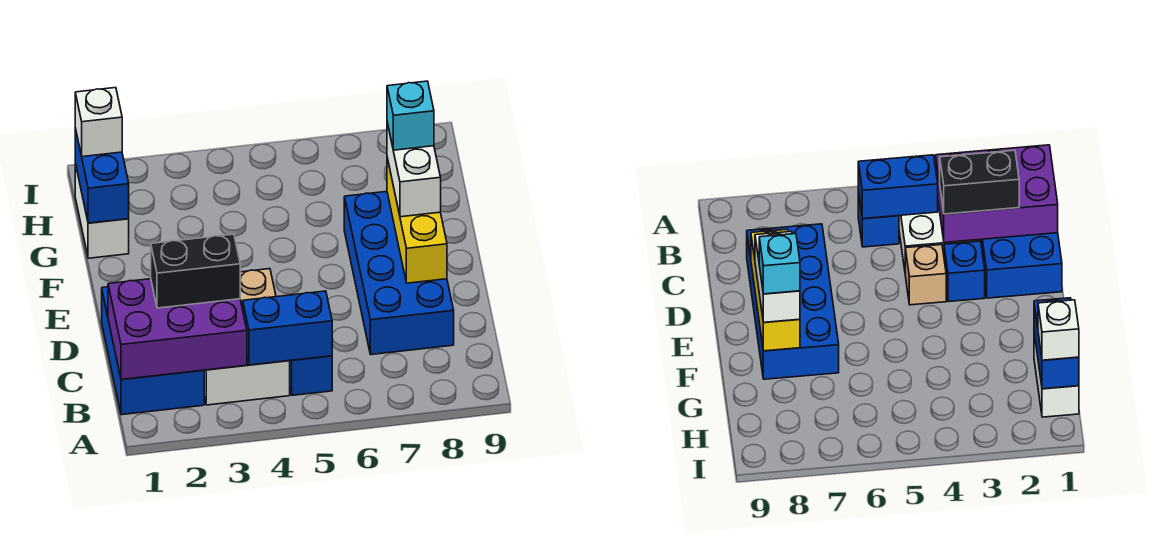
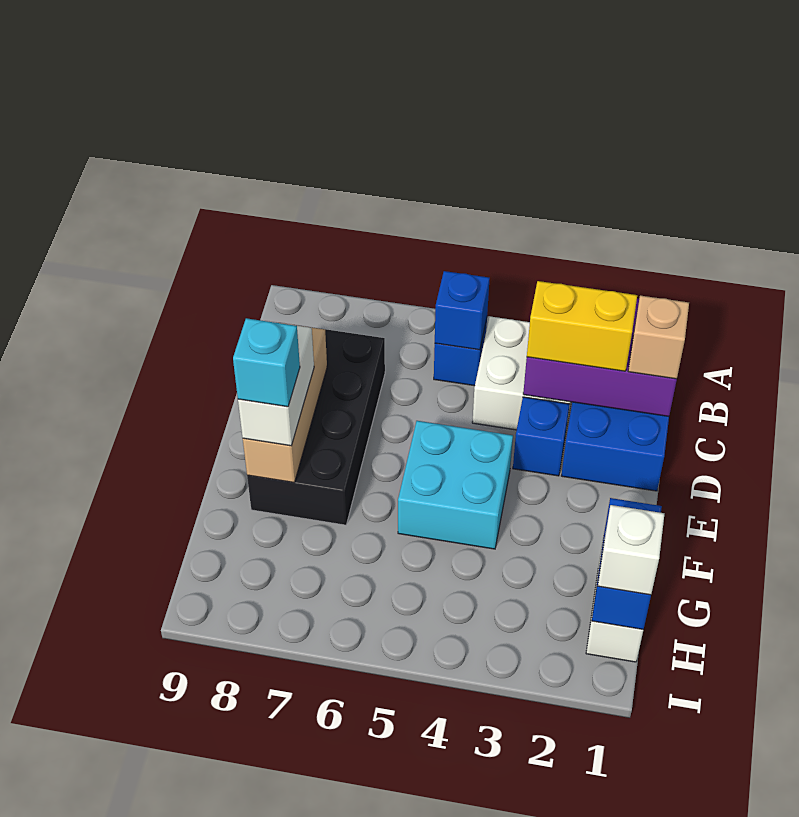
blue 1x2 brick [243,291,332,365] -> blue 1x1 brick [435,271,490,350]
black 1x2 brick [151,234,240,308] -> yellow 1x2 brick [527,281,637,371]
blue 2x4 brick [344,192,454,355] -> black 2x4 brick [247,325,385,525]
tan 1x1 brick [240,269,276,304] -> tan 1x1 brick moved to [628,296,689,379]
yellow 1x3 brick [387,158,447,283] -> tan 1x3 brick [243,323,327,482]
none -> cyan 2x2 brick [398,421,513,549]

